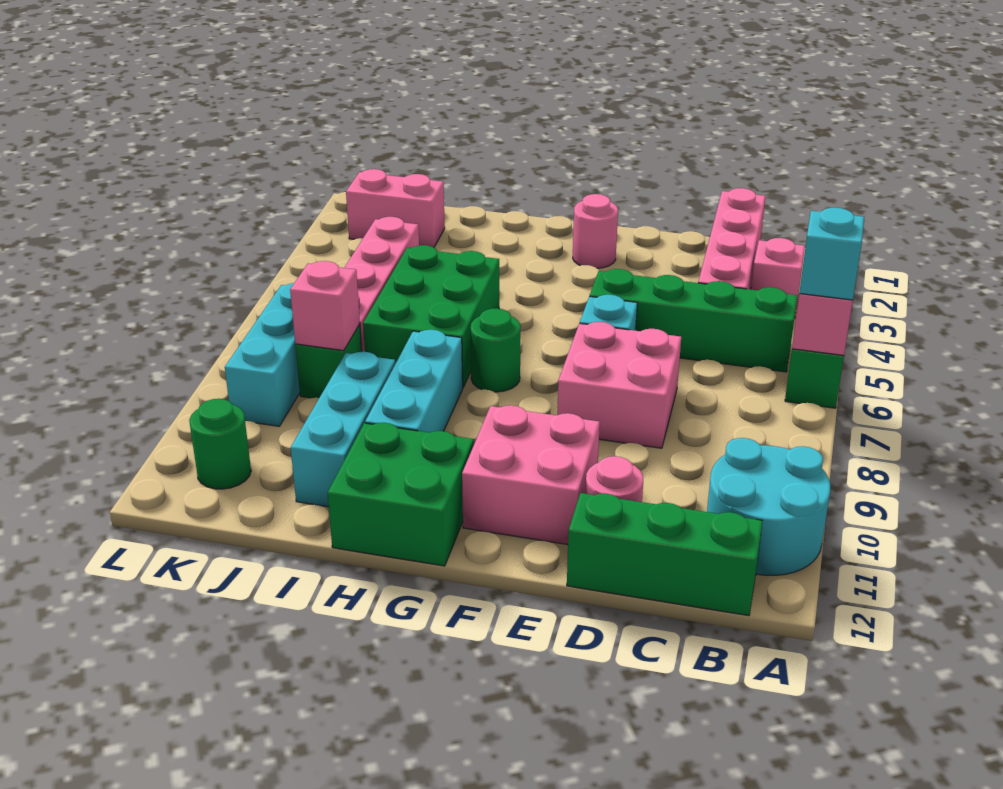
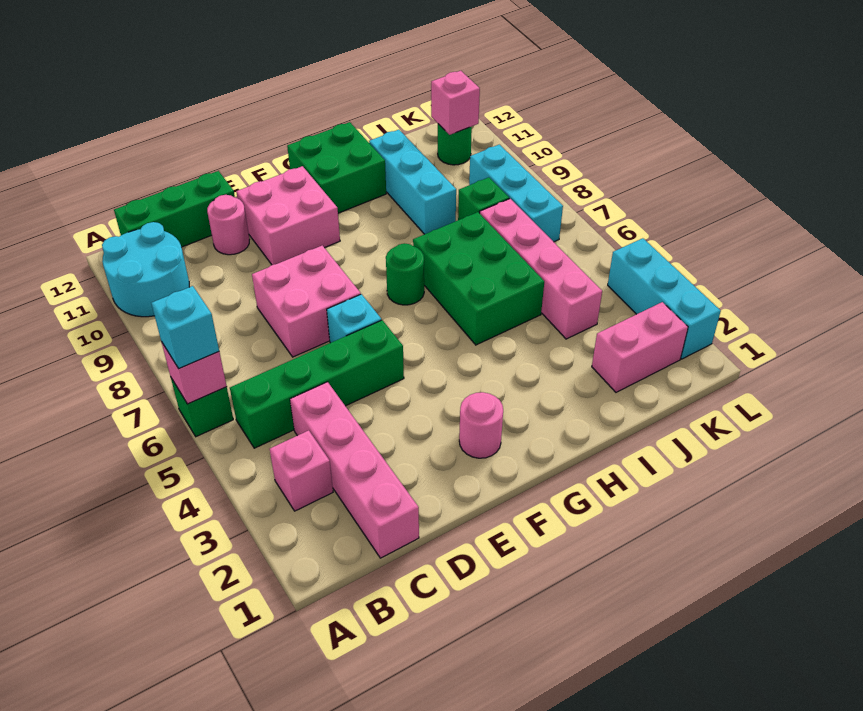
cyan 1x3 brick [365,330,463,433] -> cyan 1x3 brick moved to [608,238,721,359]
pink 1x1 brick [290,261,360,351] -> pink 1x1 brick moved to [431,71,480,135]

